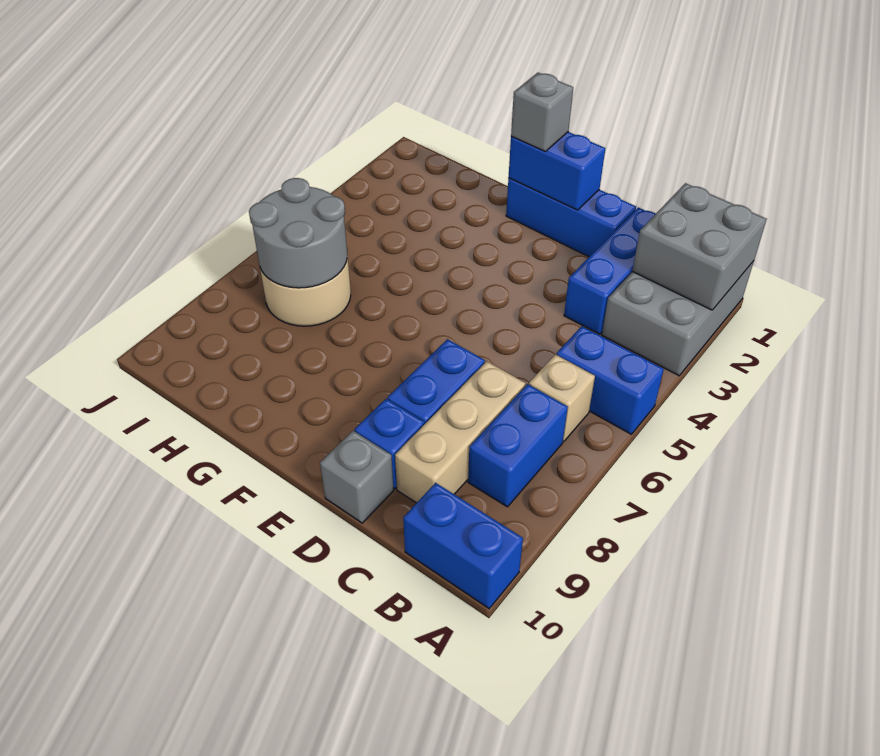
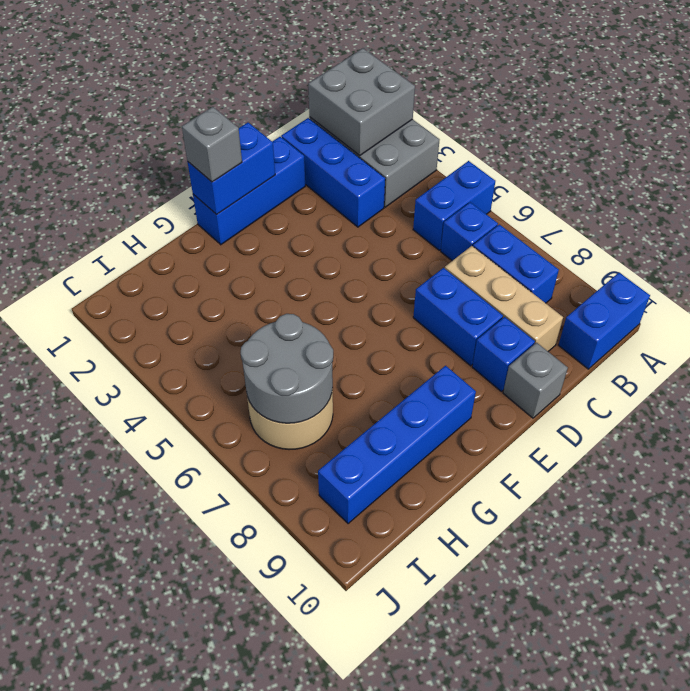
tan 1x1 brick [529,354,595,442] -> blue 1x1 brick [441,202,498,261]
none -> blue 1x4 brick [318,366,476,524]

